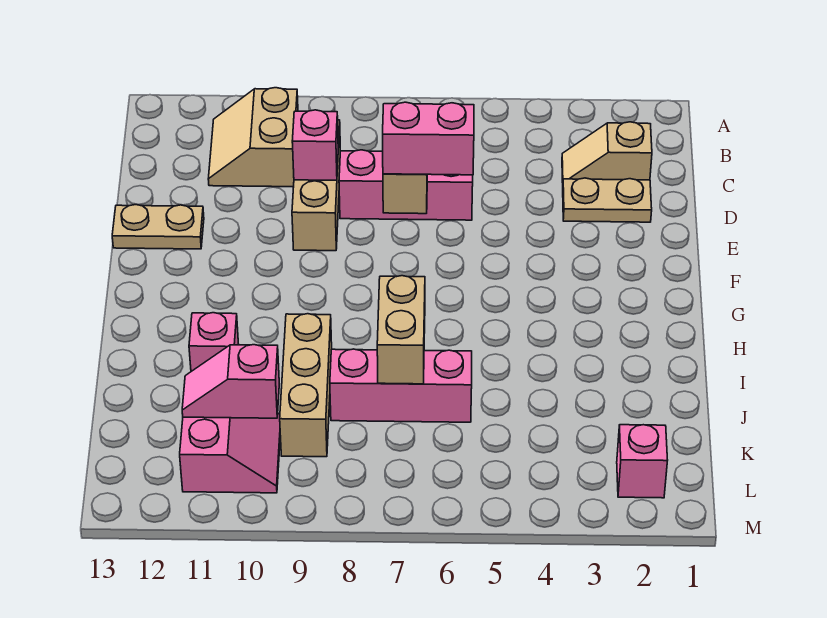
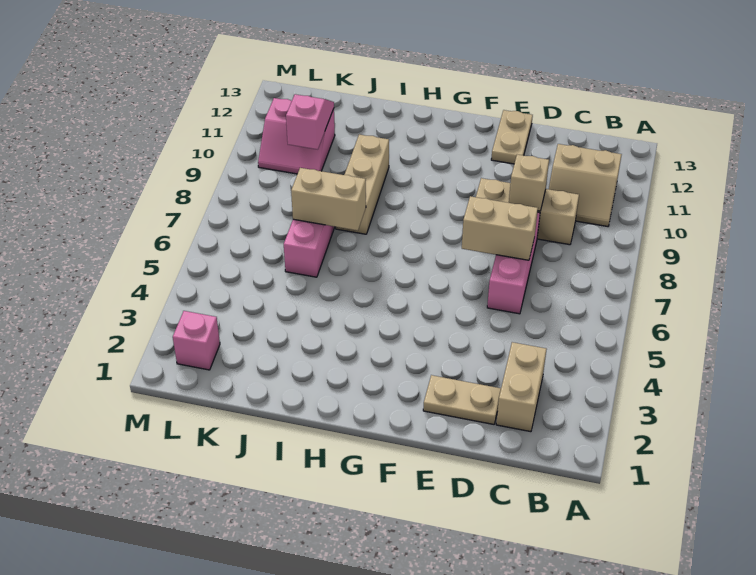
tan 2x2 slope [208,88,298,187] -> tan 2x2 slope turned to [549,144,622,227]
tan 1x2 slope [562,122,652,183] -> tan 1x2 brick [496,342,546,432]
tan 1x2 plate [563,178,652,222] -> tan 1x2 plate turned to [423,375,501,424]
pink 1x1 brick [292,110,338,180] -> tan 1x1 brick [509,154,549,211]
pink 1x2 brick [383,102,474,175] -> none
tan 1x3 brick [280,314,332,457] -> tan 1x3 brick turned to [336,134,389,234]
pink 1x1 brick [189,313,239,371] -> none

